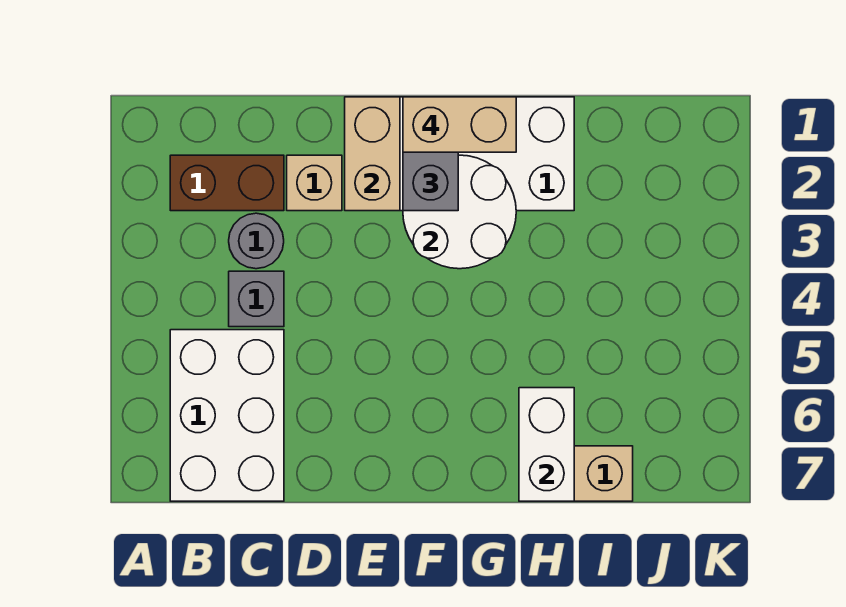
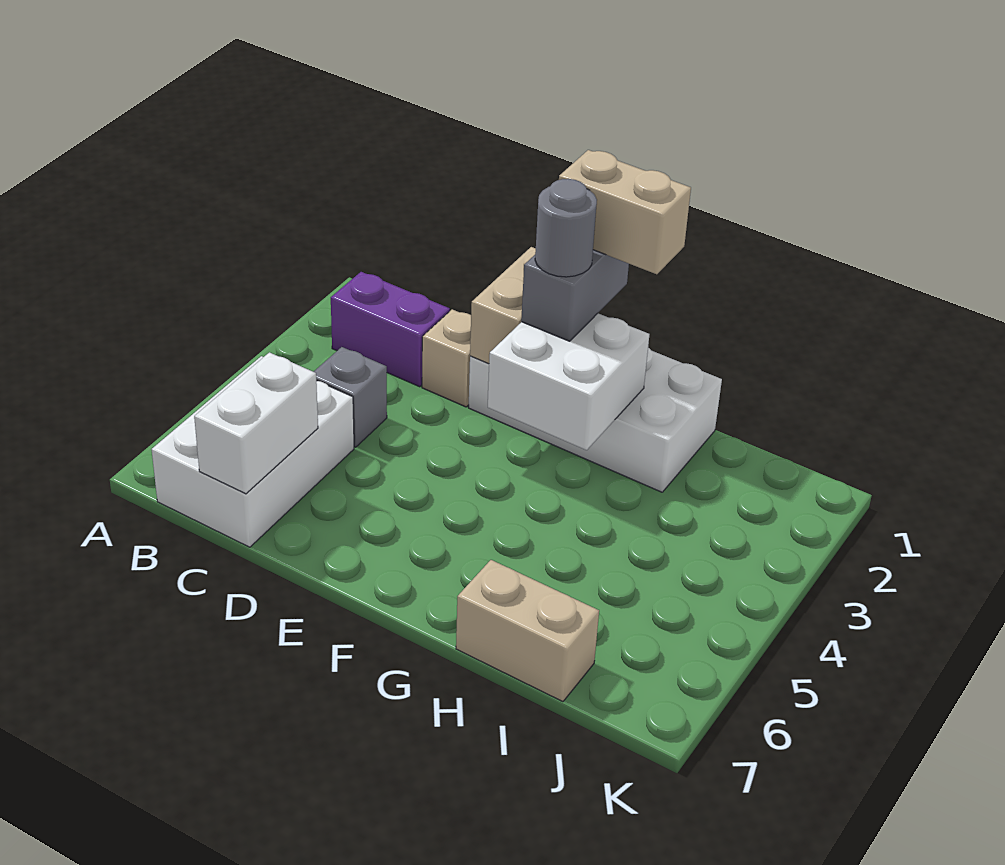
brown 1x2 brick [170,155,284,211] -> purple 1x2 brick [331,272,450,387]
grey 1x1 round brick [229,213,284,269] -> grey 1x1 round brick moved to [535,179,597,277]
white 2x2 round brick [403,155,516,269] -> white 2x2 brick [488,313,649,450]
white 1x2 brick [519,388,574,501] -> white 1x2 brick moved to [194,352,318,494]

